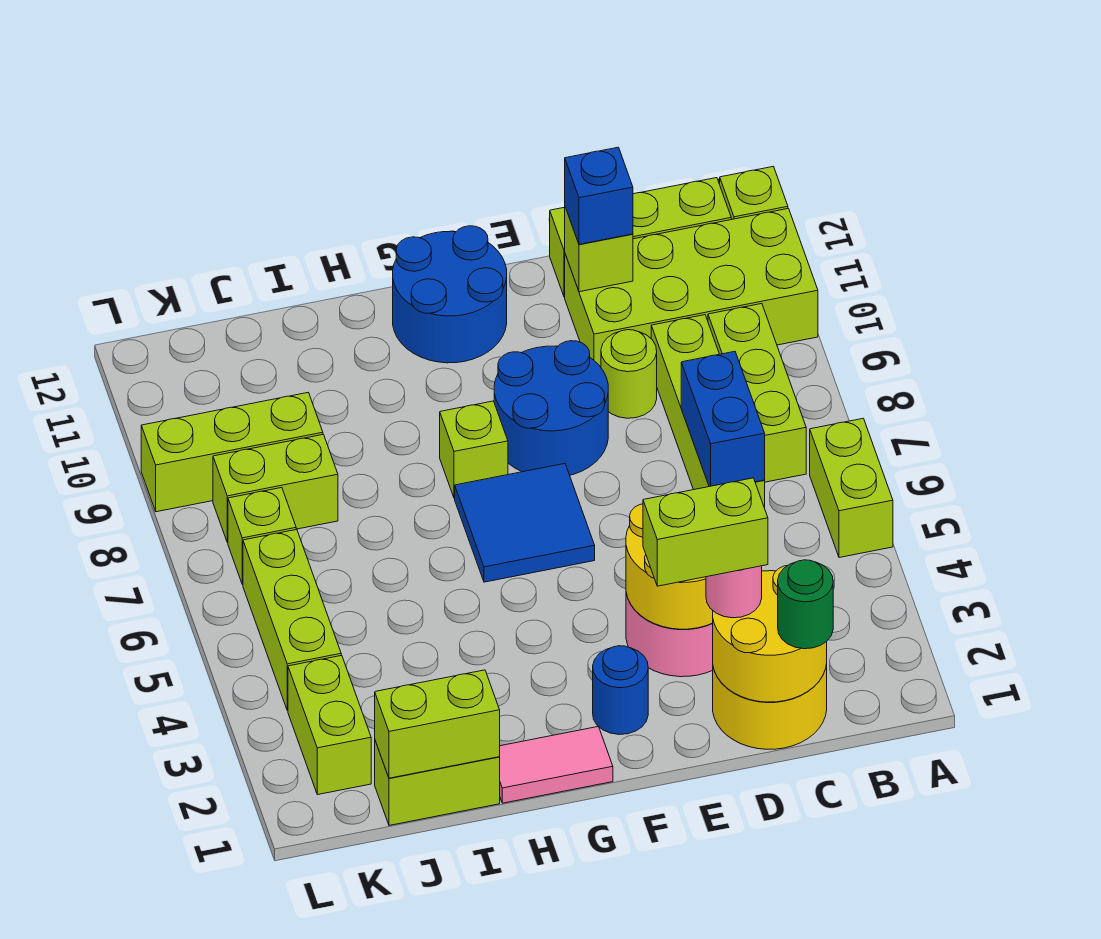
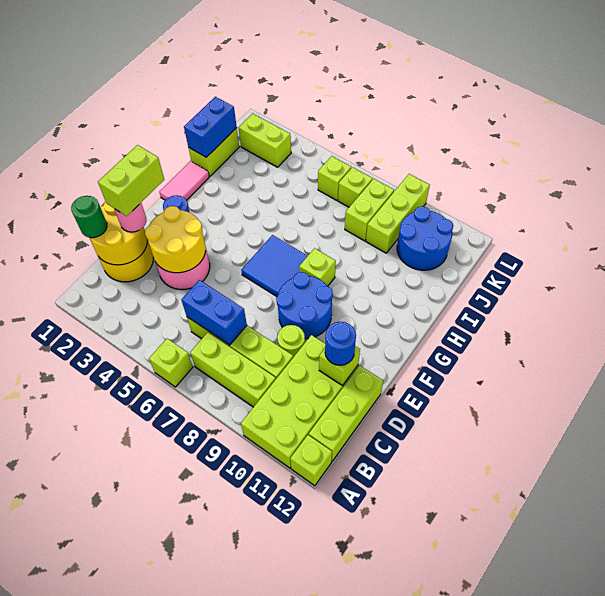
lime 1x2 brick [810,418,893,558] -> lime 1x1 brick [149,339,193,387]
blue 1x1 brick [565,147,633,244] -> blue 1x1 round brick [325,322,356,365]
blue 2x2 round brick [393,226,507,363] -> blue 2x2 round brick moved to [397,207,453,270]
lime 1x2 brick [375,670,500,778] -> blue 1x2 brick [184,97,237,157]
lime 1x3 brick [243,529,341,711] -> lime 1x1 brick [318,156,351,200]

